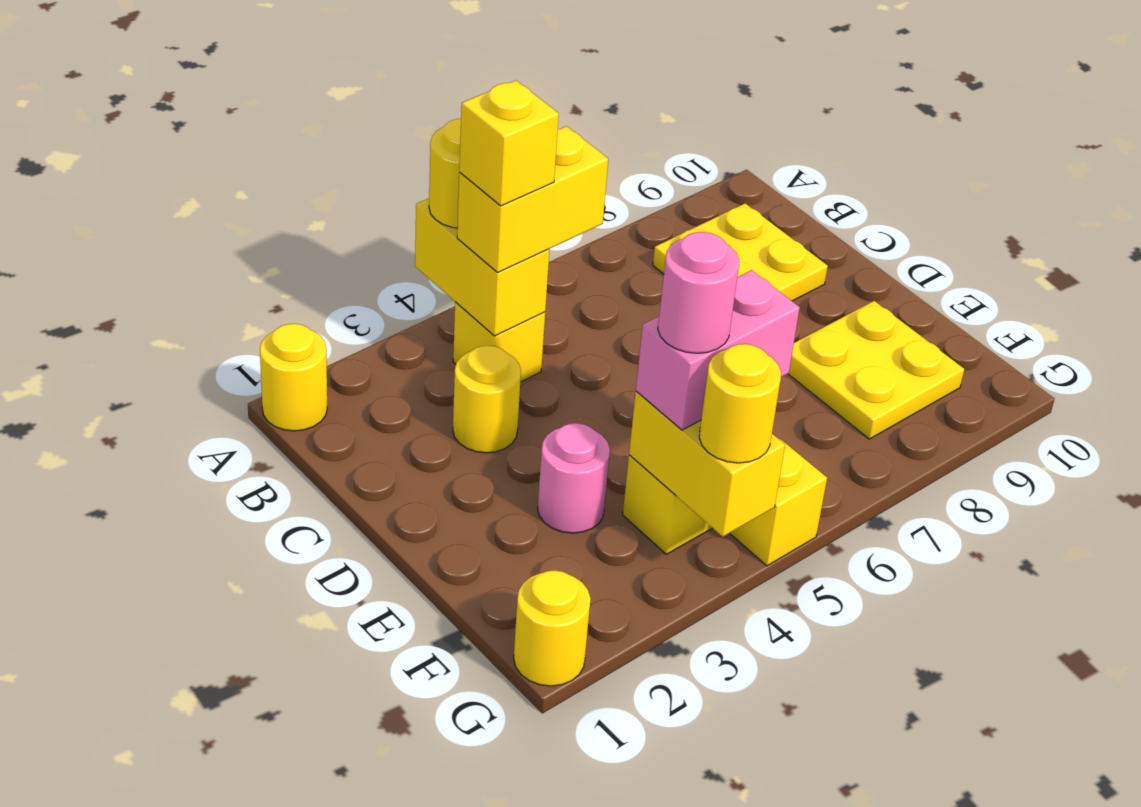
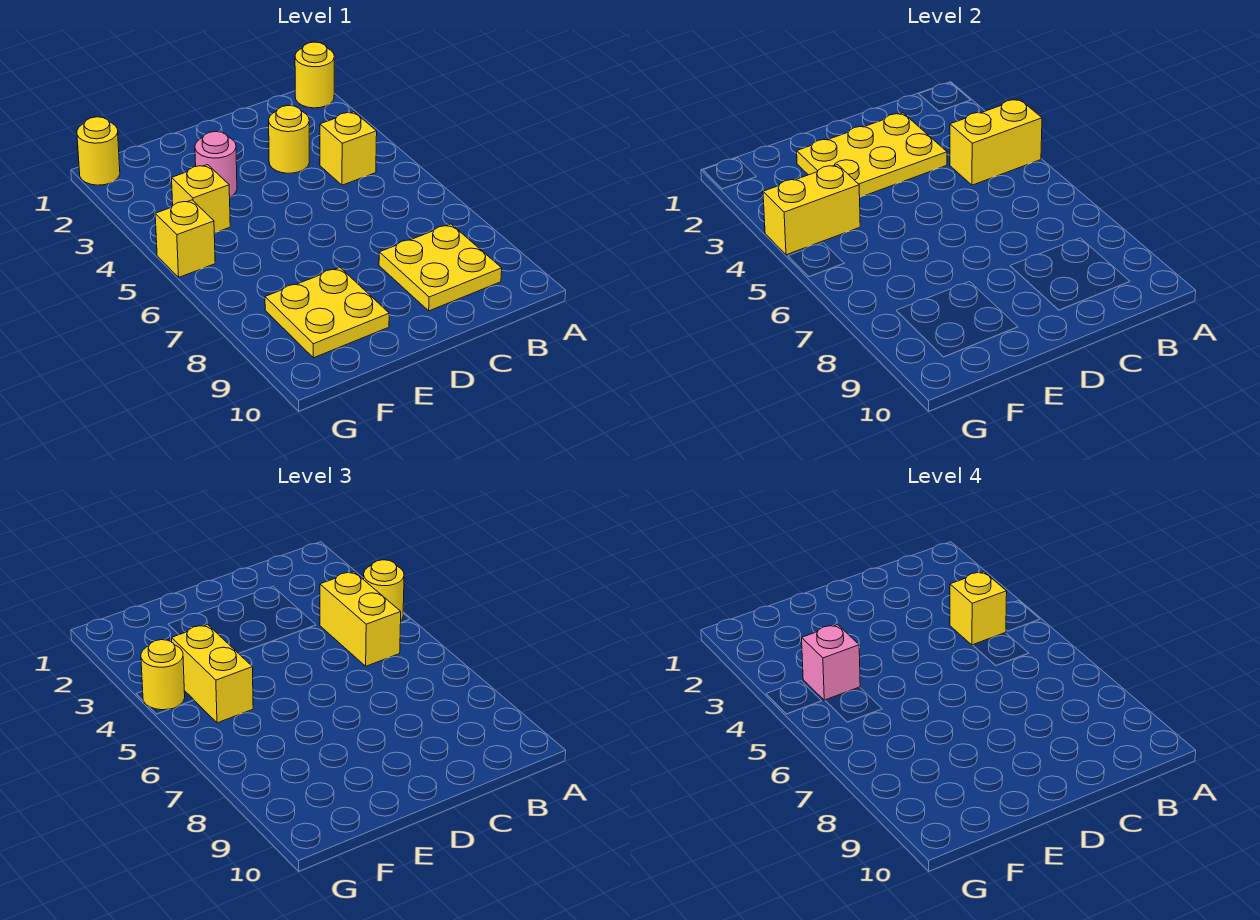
none -> yellow 2x3 plate [797,113,947,197]
pink 1x2 brick [636,270,800,430] -> yellow 1x2 brick [172,624,253,723]
pink 1x1 round brick [658,232,739,353] -> pink 1x1 brick [802,624,860,700]

